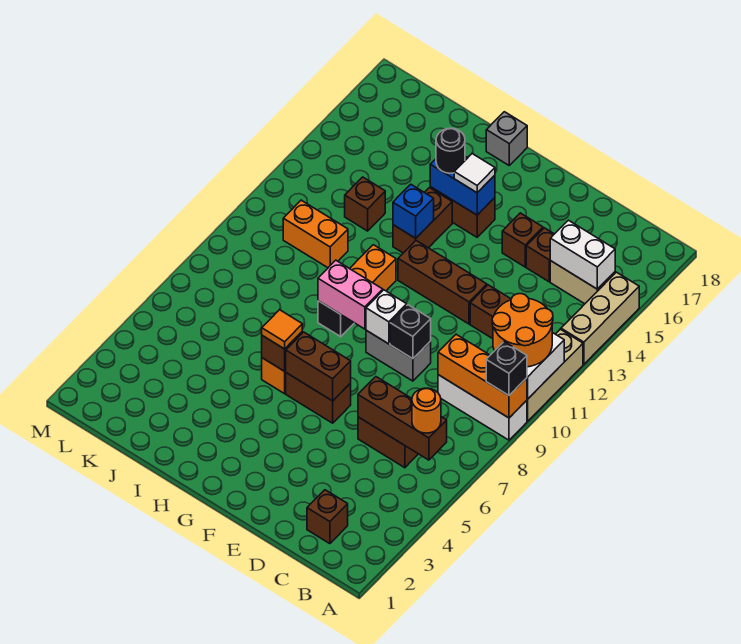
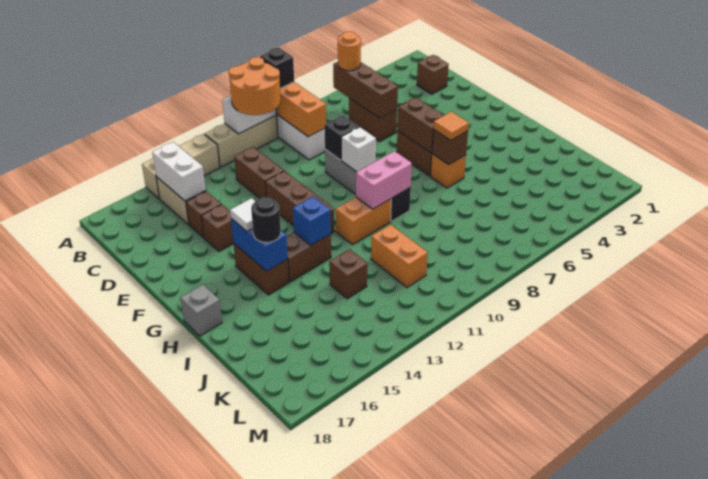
pink 1x2 brick [318,260,383,329] -> pink 1x2 brick turned to [356,151,412,209]

